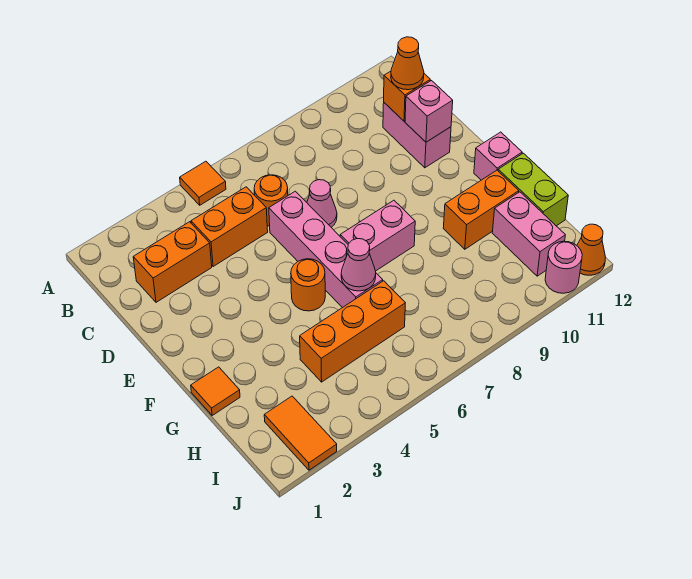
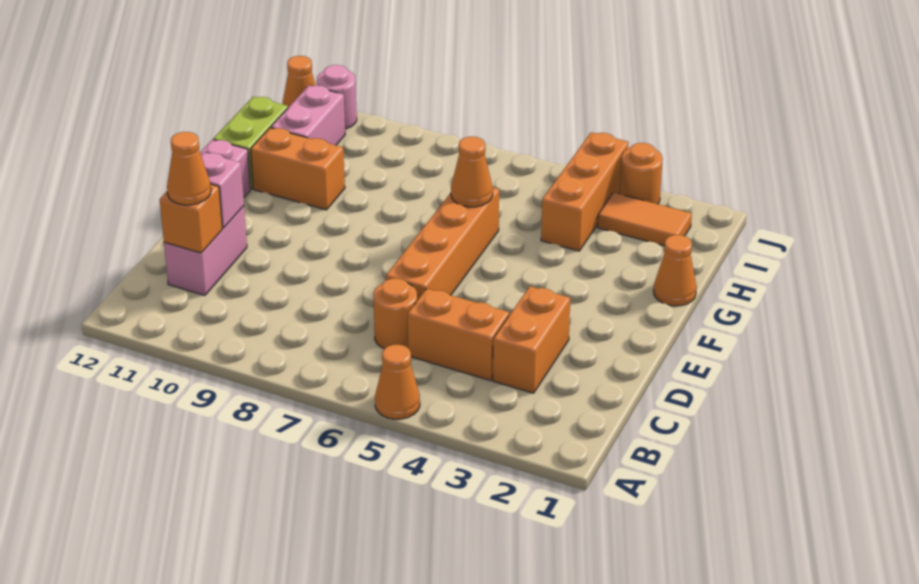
orange 1x1 tile [180,161,226,205] -> orange 1x1 cone [375,344,420,419]
orange 1x2 brick [133,222,212,302] -> orange 1x2 brick turned to [493,286,570,393]
pink 1x4 brick [269,191,383,308] -> orange 1x4 brick [386,187,499,300]
pink 1x1 cone [307,180,337,227] -> none
orange 1x1 round brick [291,259,325,311] -> orange 1x1 round brick moved to [620,143,663,204]
pink 1x2 brick [340,200,415,271] -> none
orange 1x1 tile [191,367,240,416] -> orange 1x1 cone [654,235,697,306]
pink 1x1 cone [341,239,376,291] -> orange 1x1 cone [451,137,493,207]
orange 1x3 brick [300,281,405,382] -> orange 1x3 brick turned to [541,132,629,251]
orange 1x2 tile [264,396,337,470] -> orange 1x2 tile turned to [598,193,692,246]

